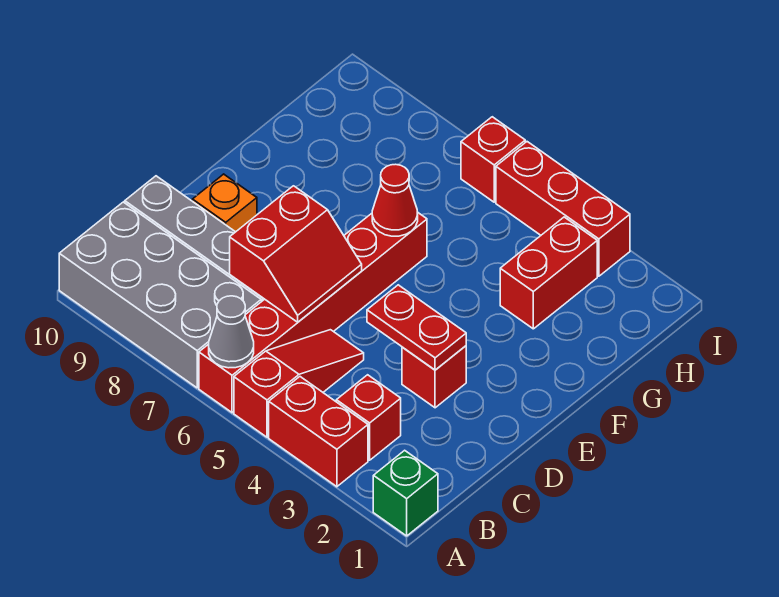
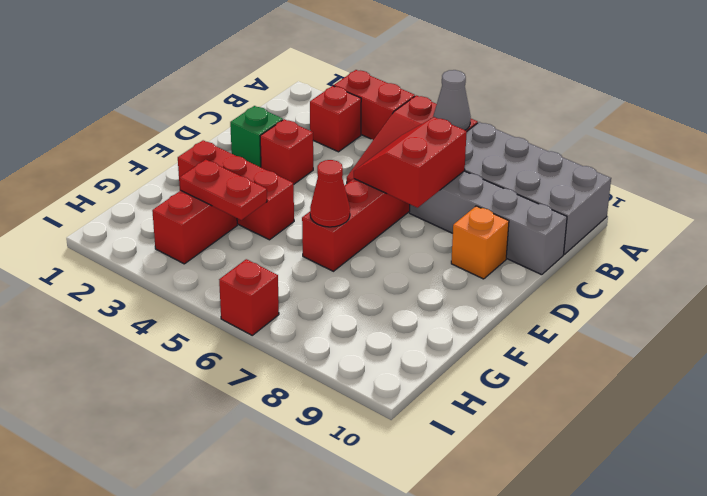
green 1x1 brick [373,450,438,536] -> green 1x1 brick moved to [230,106,283,167]
red 1x2 plate [367,285,466,370] -> red 1x2 plate moved to [180,160,267,220]
red 1x3 brick [496,142,630,276] -> red 1x3 brick moved to [178,140,294,240]

